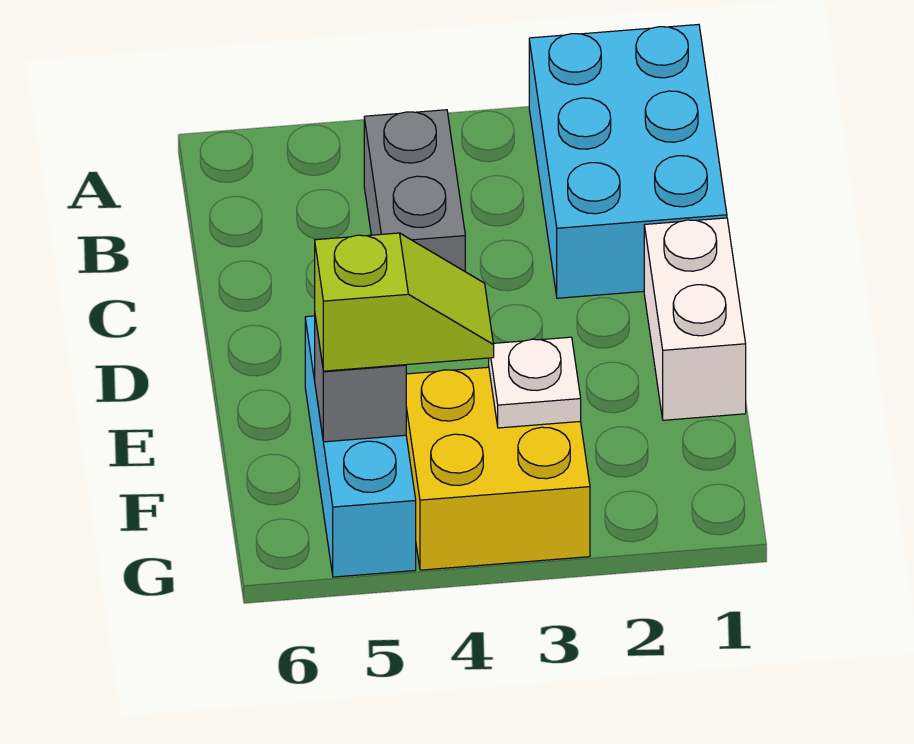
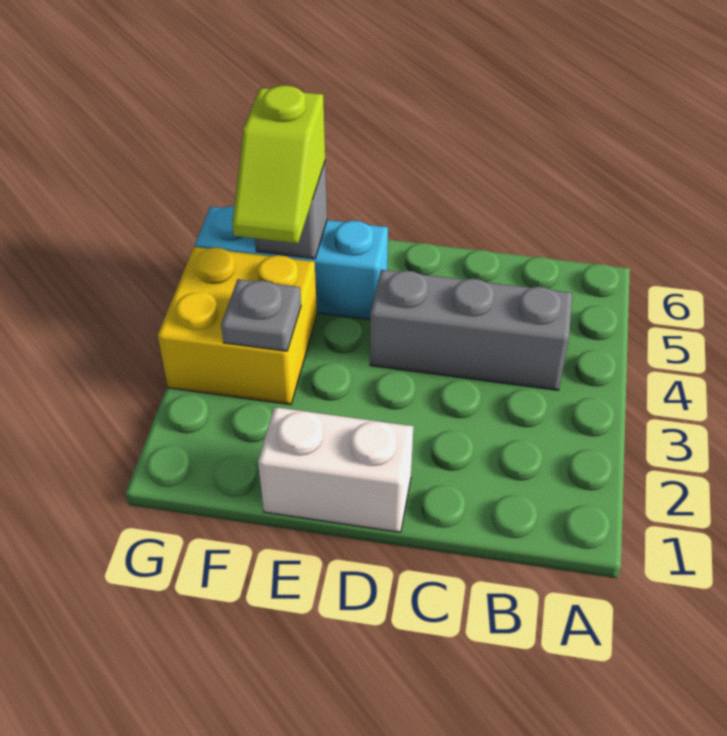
cyan 2x3 brick [529,24,727,298] -> none
grey 1x2 brick [364,110,465,271] -> grey 1x3 brick [370,270,572,390]
white 1x1 plate [489,337,581,428] -> grey 1x1 plate [221,279,301,351]

